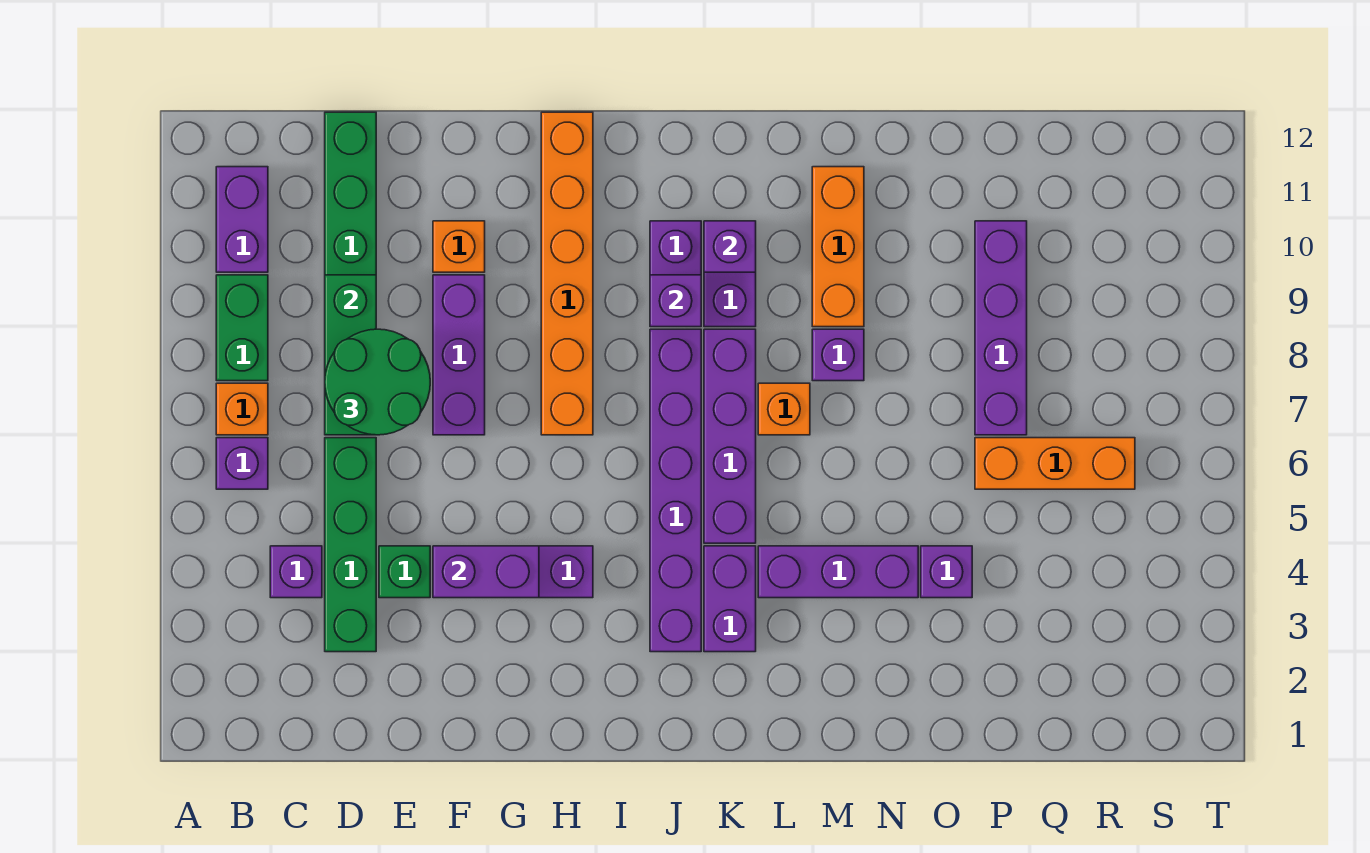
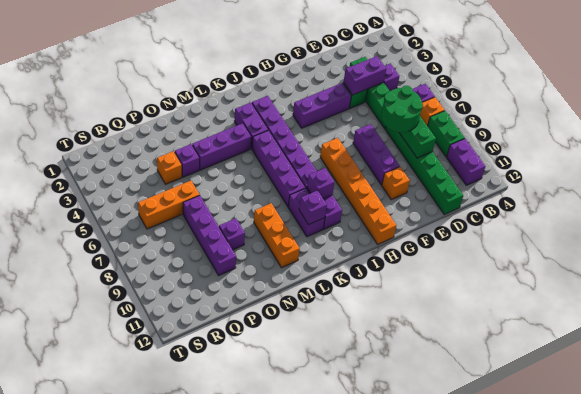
purple 1x2 brick [433,546,539,598] -> purple 1x2 brick moved to [343,56,386,95]
orange 1x1 brick [758,383,810,435] -> orange 1x1 brick moved to [157,151,182,184]
purple 1x1 brick [812,329,864,381] -> purple 1x1 brick moved to [219,218,245,250]

